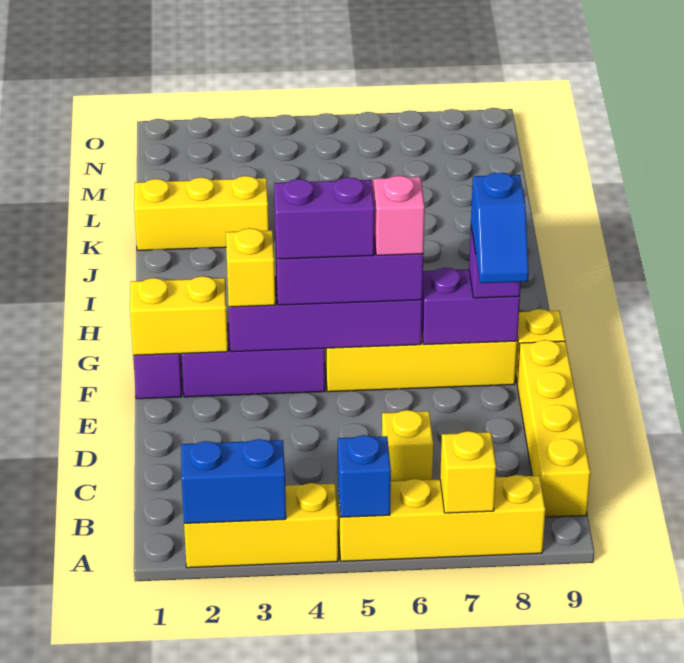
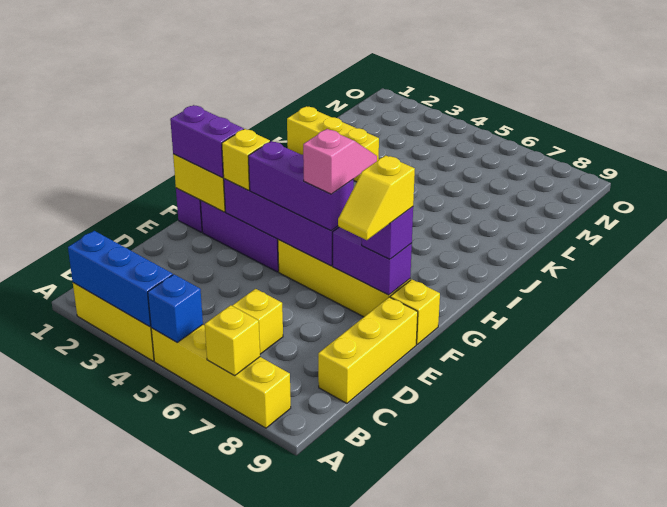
blue 1x2 brick [181,439,286,523] -> blue 1x3 brick [68,231,173,327]
yellow 1x4 brick [517,340,590,517] -> yellow 1x3 brick [318,297,418,403]
blue 1x2 slope [471,172,529,283] -> yellow 1x2 slope [338,155,415,240]
purple 1x2 brick [274,177,374,259] -> purple 1x2 brick moved to [170,105,244,178]

